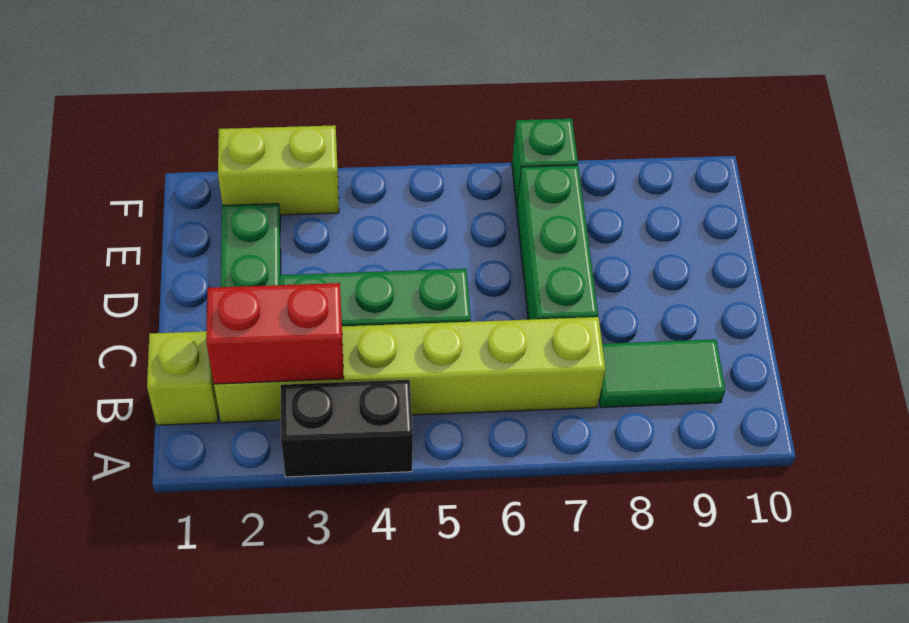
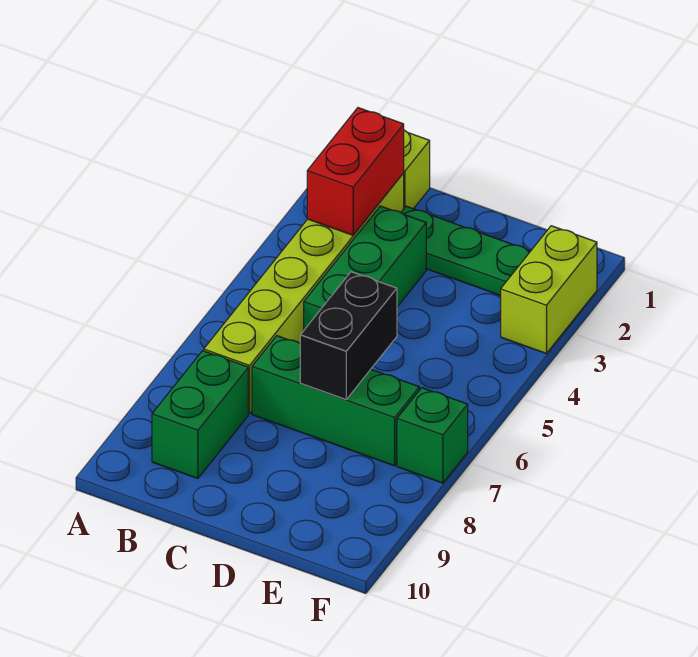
black 1x2 brick [281,380,413,477] -> black 1x2 brick moved to [300,272,397,399]
green 1x2 tile [599,339,725,408] -> green 1x2 brick [152,351,248,478]

